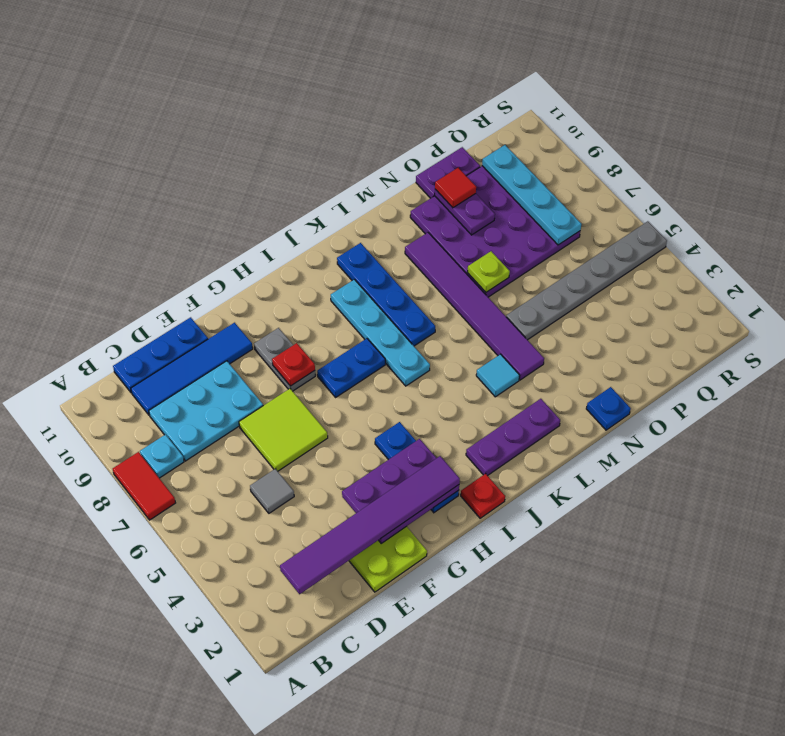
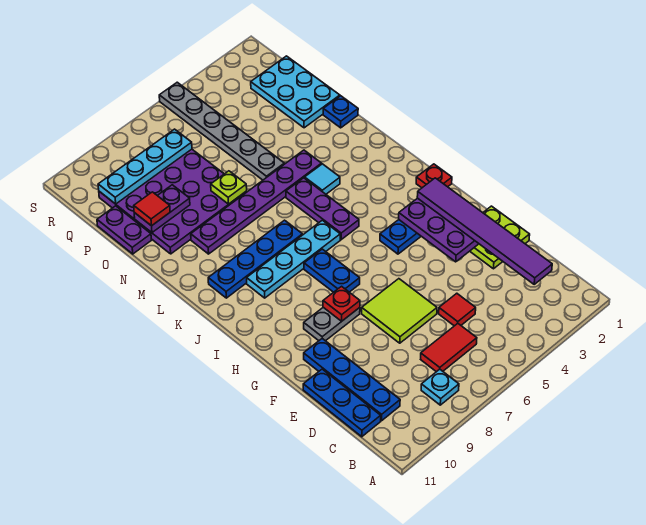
red 1x2 tile [113,452,175,520] -> red 1x2 tile moved to [421,324,477,372]
cyan 2x3 plate [149,361,263,461] -> cyan 2x3 plate moved to [251,56,340,128]
blue 1x4 tile [131,323,253,415] -> blue 1x4 plate [304,339,400,421]
grey 1x1 tile [250,469,294,513] -> red 1x1 tile [439,293,476,326]
purple 1x3 plate [466,399,560,476] -> purple 1x3 plate moved to [286,178,359,240]
purple 1x6 tile [405,233,544,380] -> purple 1x6 plate [191,150,322,254]

